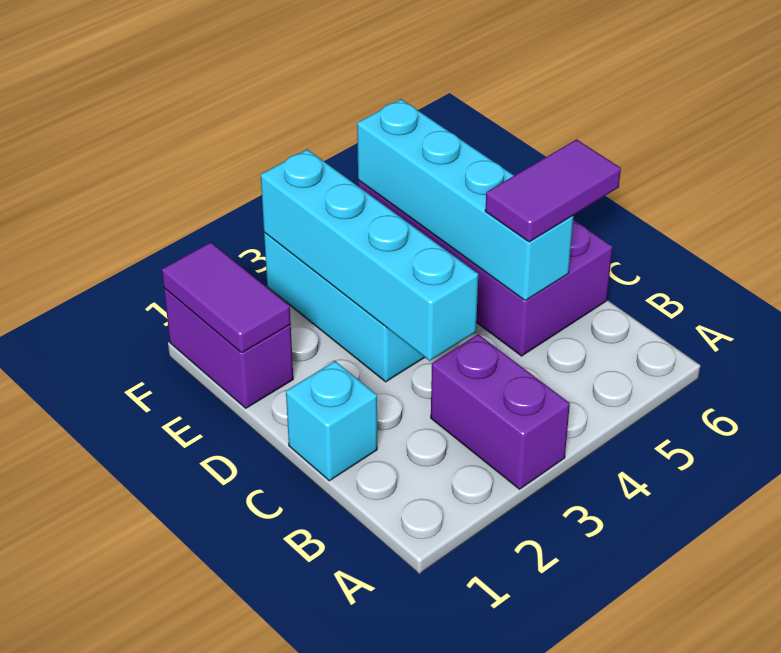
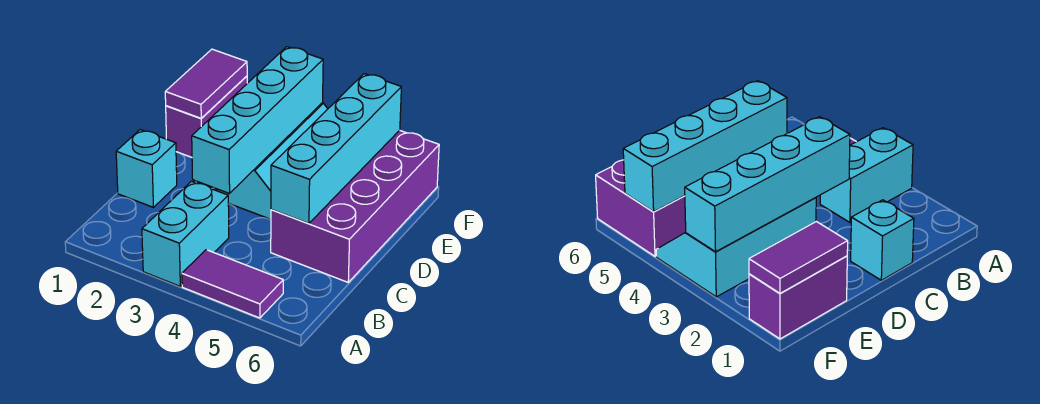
purple 1x2 brick [431,334,570,489] -> cyan 1x2 brick [142,181,229,286]
purple 1x2 tile [485,139,621,242] -> purple 1x2 tile moved to [182,250,283,318]

